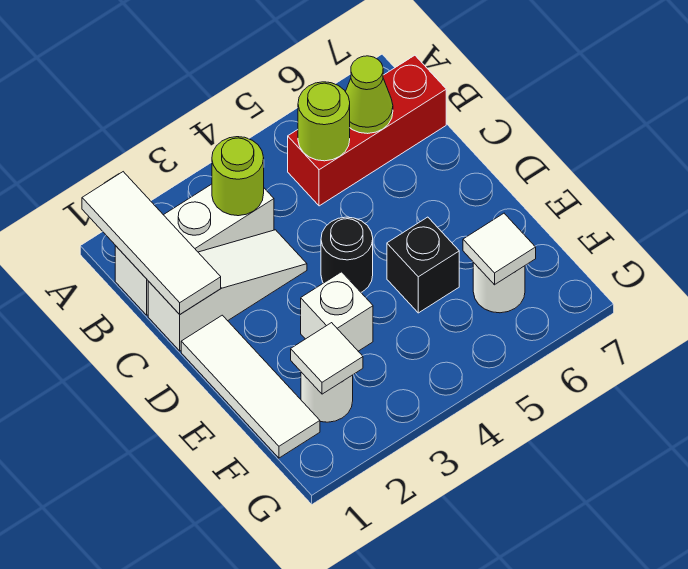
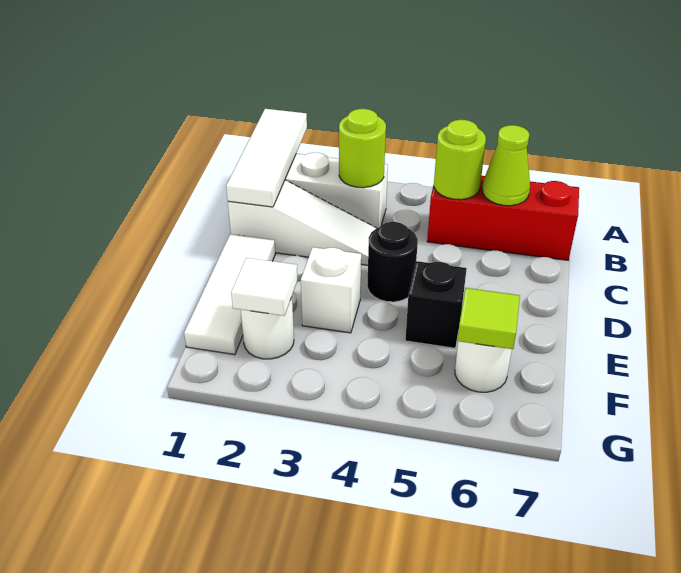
white 1x1 tile [463,213,536,285] -> lime 1x1 tile [457,288,520,349]

